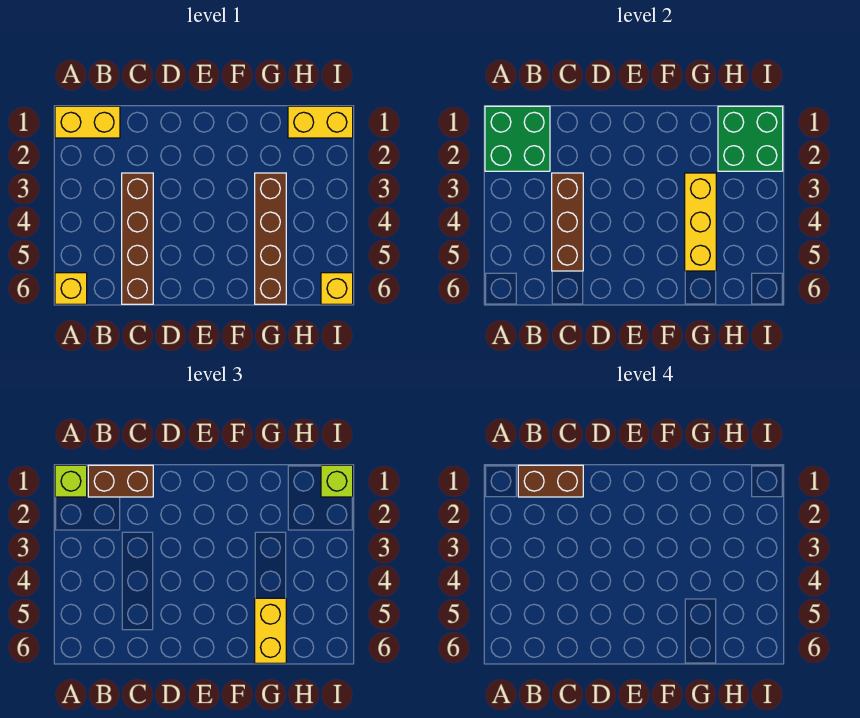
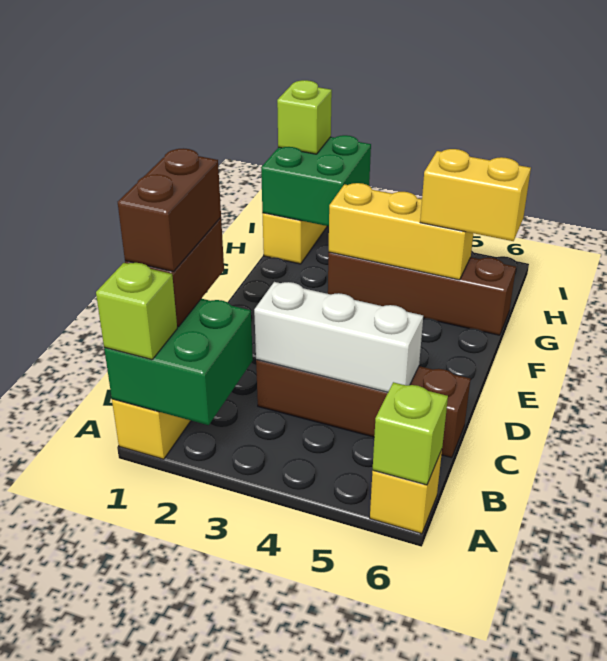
none -> lime 1x1 brick [373,382,448,485]
brown 1x3 brick [552,173,583,271] -> white 1x3 brick [254,282,423,392]
yellow 1x1 brick [321,273,353,304] -> none

